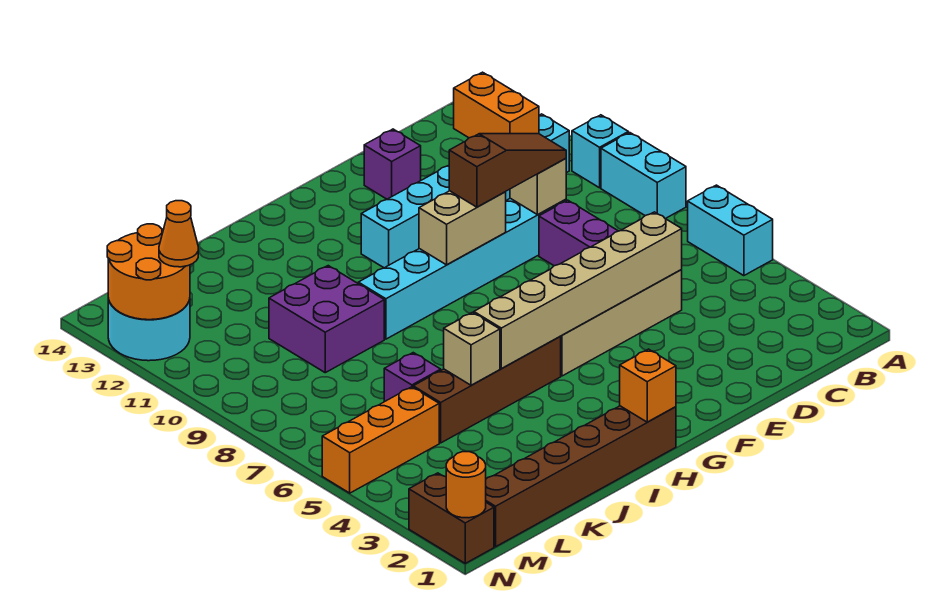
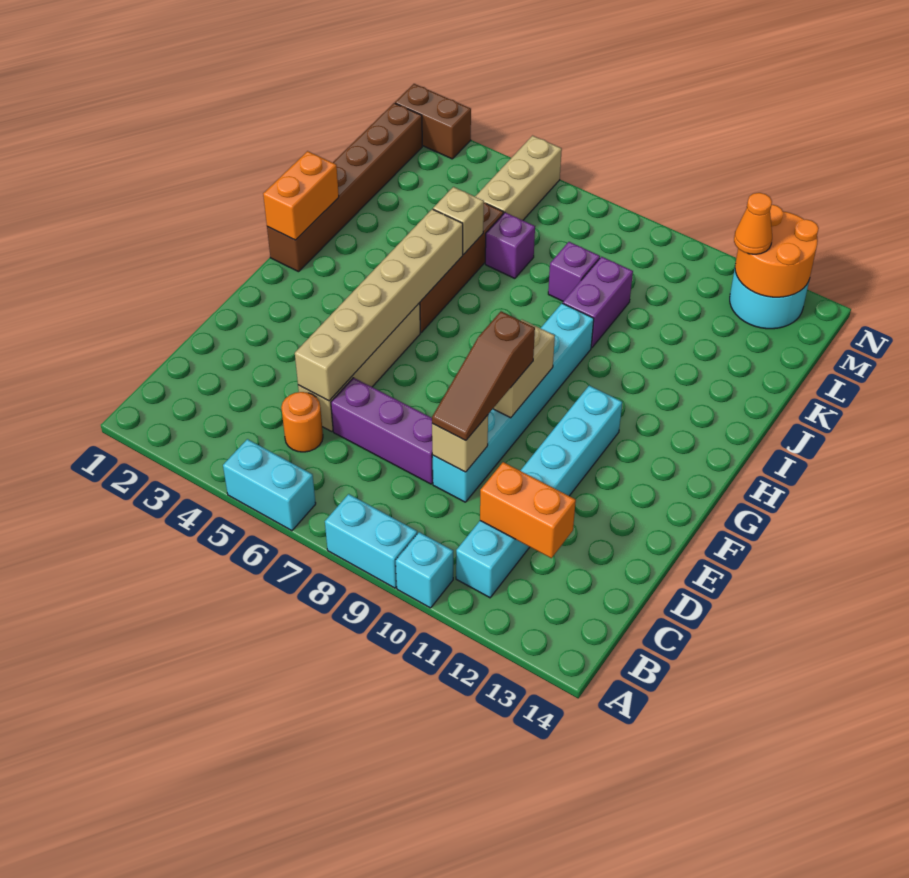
purple 1x1 brick [364,129,421,199] -> purple 1x1 brick moved to [548,242,600,301]
orange 1x1 brick [620,349,676,422] -> orange 1x2 brick [263,151,339,240]
purple 2x2 brick [269,266,384,373] -> purple 1x2 brick [563,257,633,348]
orange 1x3 brick [322,387,439,493] -> tan 1x3 brick [475,136,562,220]
orange 1x1 round brick [446,452,486,518] -> orange 1x1 round brick moved to [281,392,323,452]

